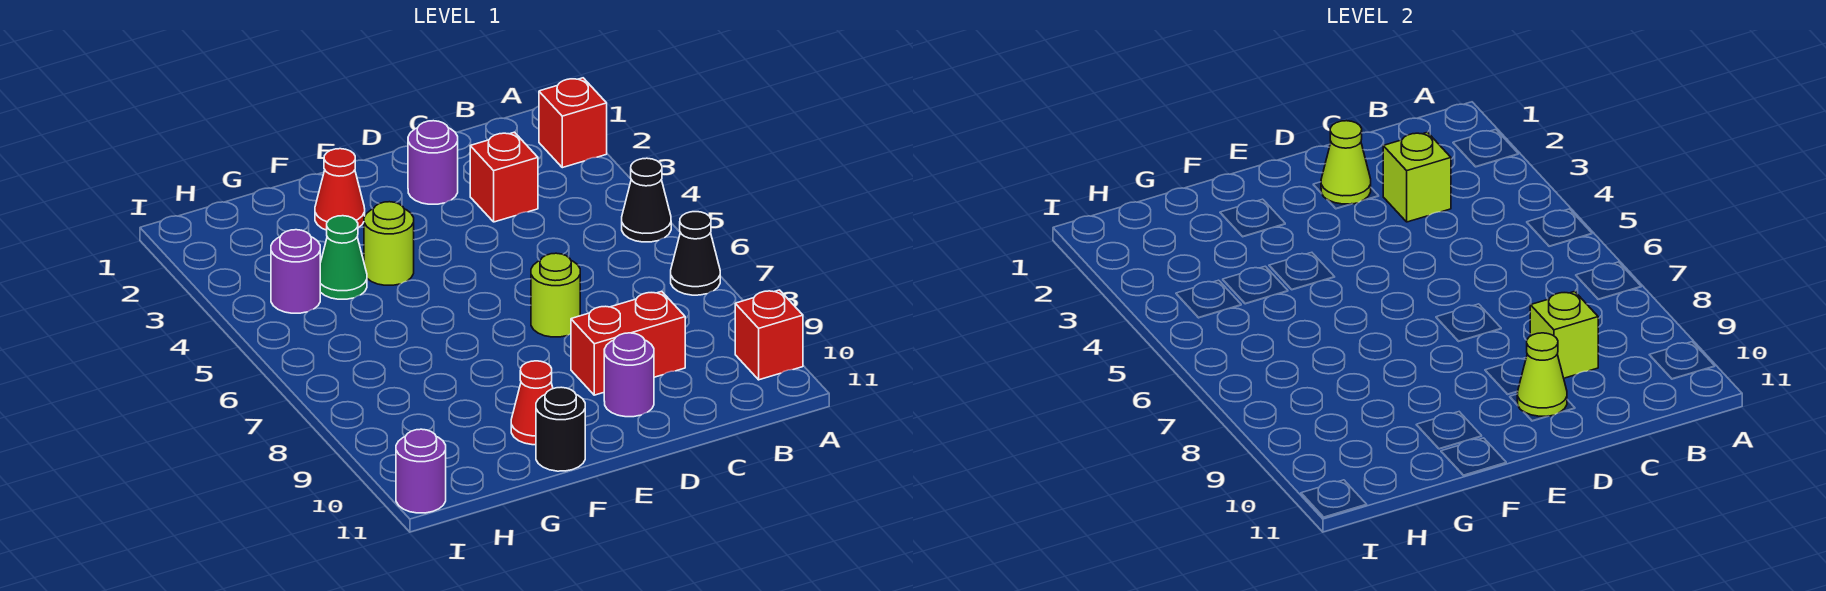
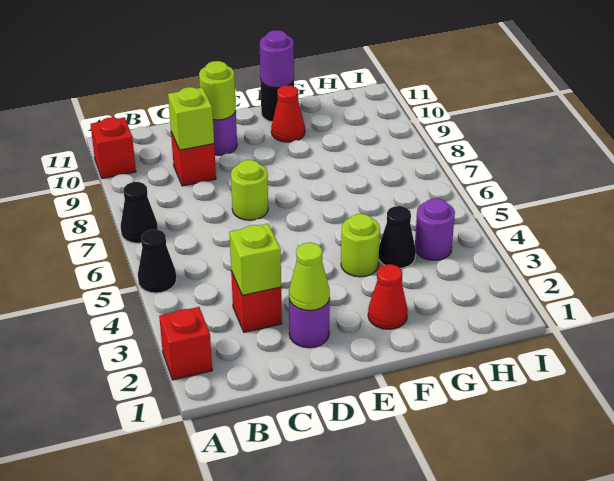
red 1x2 brick [571,291,685,395] -> red 1x1 brick [171,132,216,186]
lime 1x1 cone [1517,333,1567,416] -> lime 1x1 round brick [199,61,236,120]
green 1x1 cone [320,216,367,299] -> black 1x1 cone [379,206,416,268]
purple 1x1 round brick [396,429,446,513] -> purple 1x1 round brick moved to [260,30,294,88]

